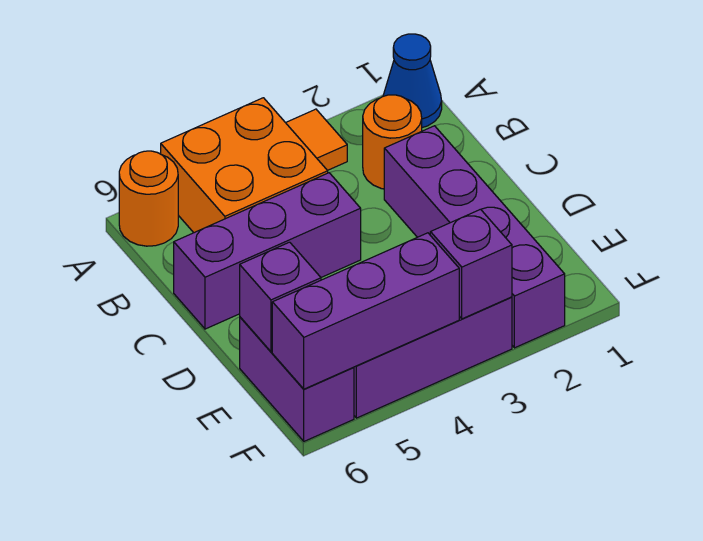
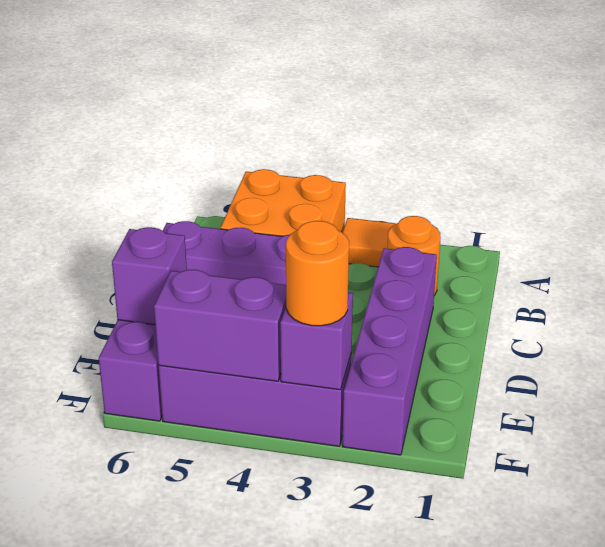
blue 1x1 cone [383,34,442,128] -> none
orange 1x1 round brick [119,151,178,246] -> orange 1x1 round brick moved to [286,221,349,326]
purple 1x3 brick [272,233,459,389] -> purple 1x2 brick [154,270,286,381]

